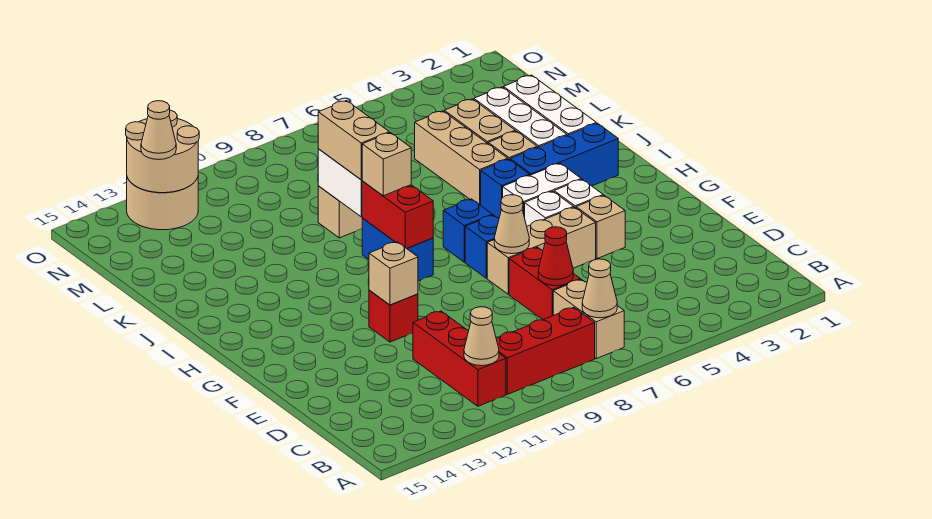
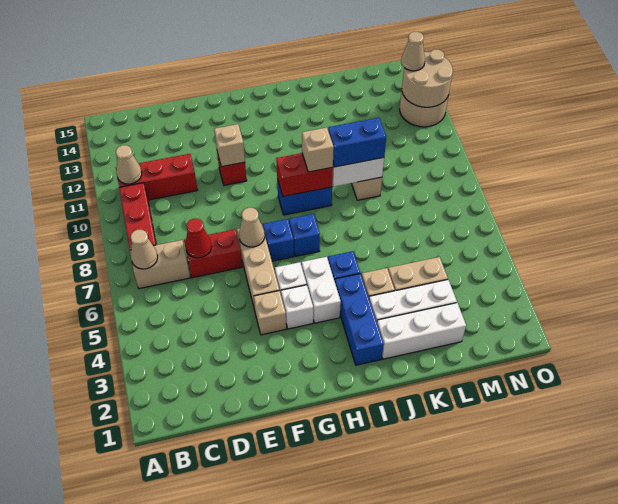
tan 1x3 brick [415,111,508,205] -> none
tan 1x2 brick [318,101,389,180] -> blue 1x2 brick [328,118,386,167]

